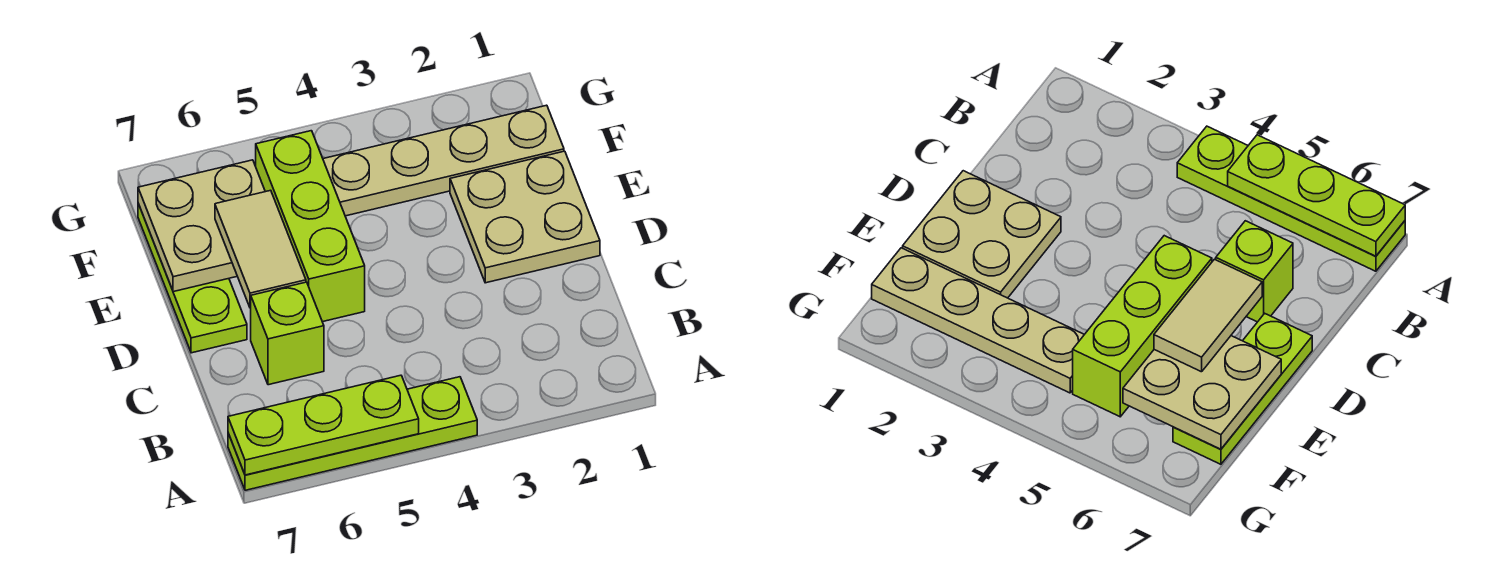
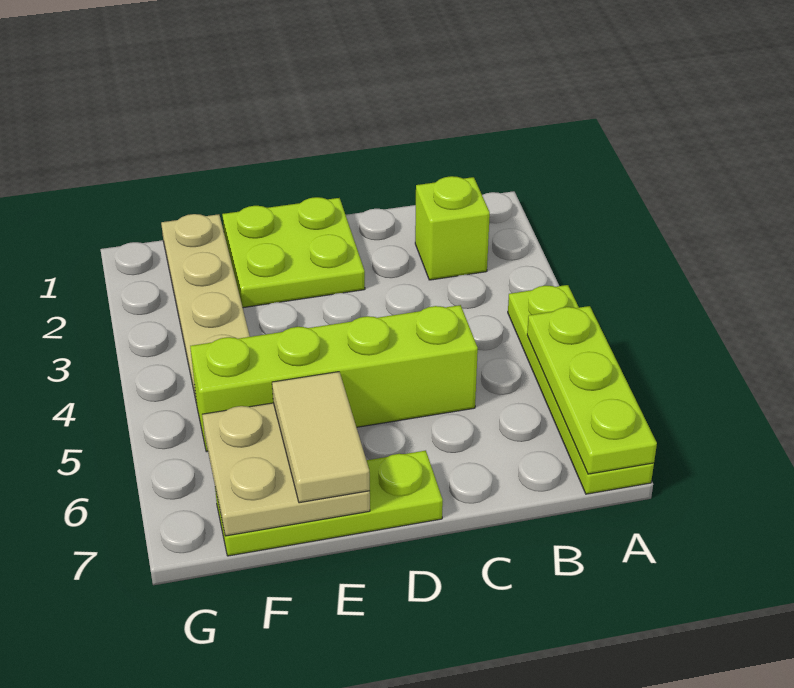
lime 1x1 brick [251,282,324,385] -> lime 1x1 brick moved to [415,176,490,280]
tan 2x2 plate [450,151,600,283] -> lime 2x2 plate [222,197,365,308]
lime 1x3 brick [256,131,365,322] -> lime 1x4 brick [190,305,478,452]
tan 1x2 tile [215,190,306,308] -> tan 1x2 tile turned to [272,372,370,503]

